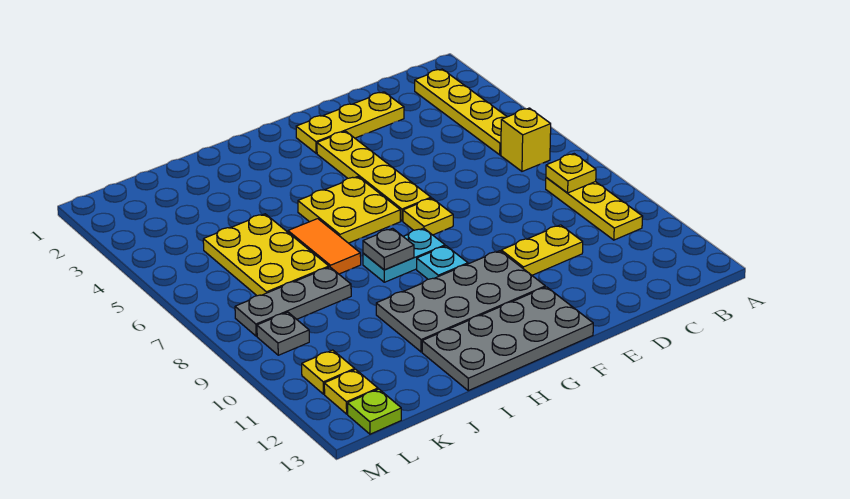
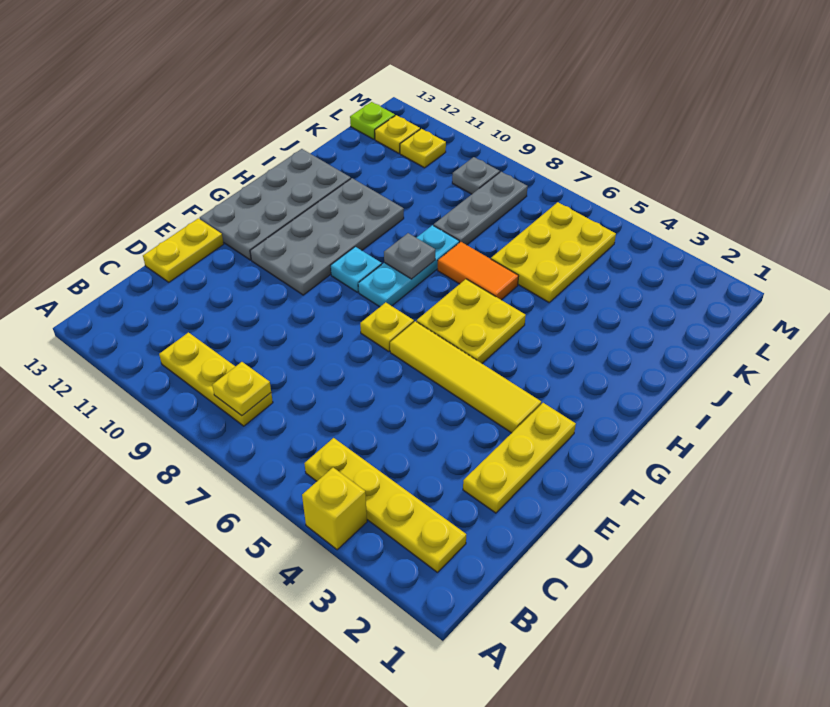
yellow 1x1 brick [501,108,551,171] -> yellow 1x1 brick moved to [302,468,367,550]
yellow 1x2 plate [501,225,583,275] -> yellow 1x2 plate moved to [143,218,224,282]
yellow 1x4 plate [317,131,431,221] -> yellow 1x4 tile [390,321,541,433]
cyan 1x2 plate [363,228,445,282] -> cyan 1x3 plate [358,225,459,307]
yellow 2x3 plate [203,214,329,296] -> yellow 2x3 plate turned to [491,202,616,302]

